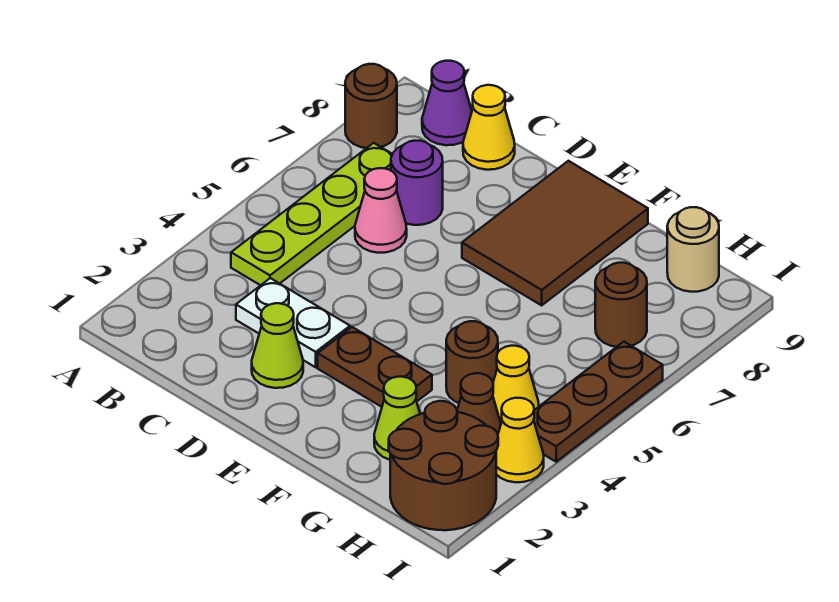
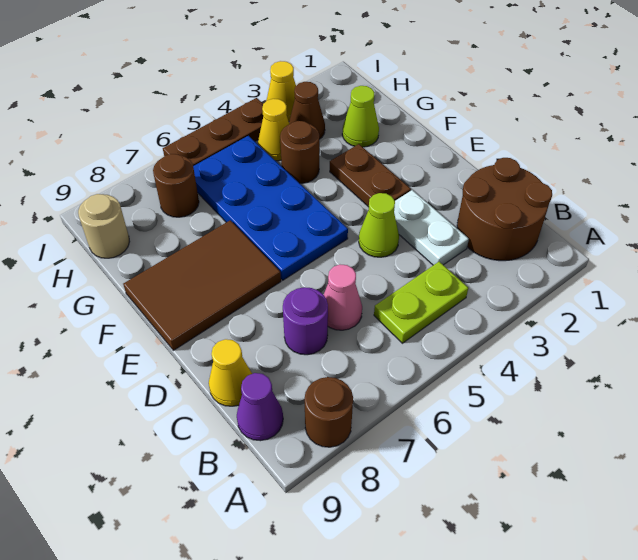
lime 1x4 plate [231,143,392,285] -> lime 1x2 plate [374,262,468,343]
lime 1x1 cone [252,303,303,388] -> lime 1x1 cone moved to [359,193,399,257]
none -> blue 2x4 plate [193,136,348,280]
brown 2x2 round brick [389,401,498,530] -> brown 2x2 round brick moved to [457,158,552,261]

